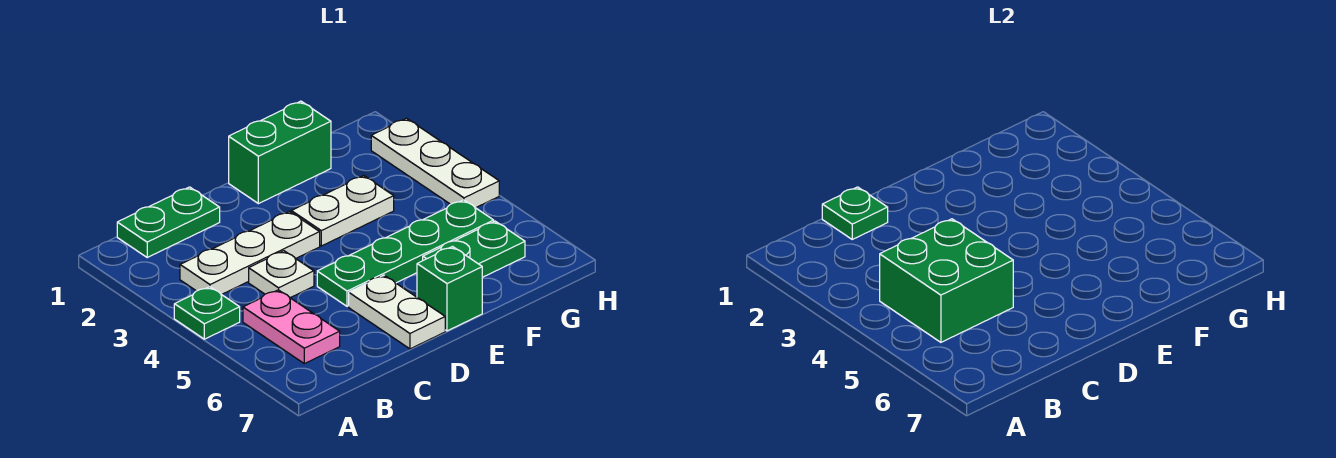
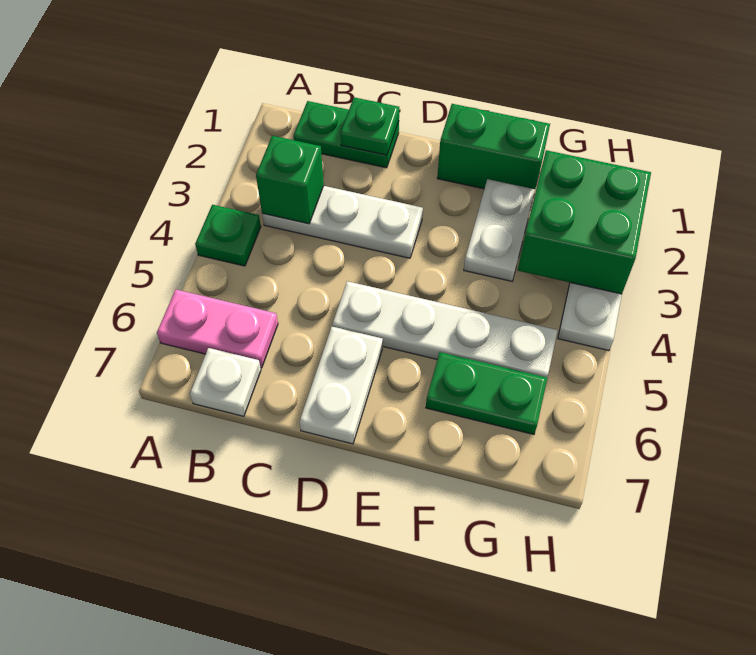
green 2x2 brick [880,219,1013,342] -> green 2x2 brick moved to [518,150,651,294]
pink 1x2 plate [243,290,340,364] -> pink 1x2 plate turned to [157,290,278,368]
white 1x1 plate [249,251,314,298] -> white 1x1 plate moved to [190,348,261,416]
green 1x4 plate [317,200,494,306] -> white 1x4 plate [332,281,558,377]
white 1x2 plate [291,176,394,246] -> white 1x2 plate turned to [464,179,535,281]
green 1x1 brick [417,247,482,331] -> green 1x1 brick moved to [256,136,324,224]

